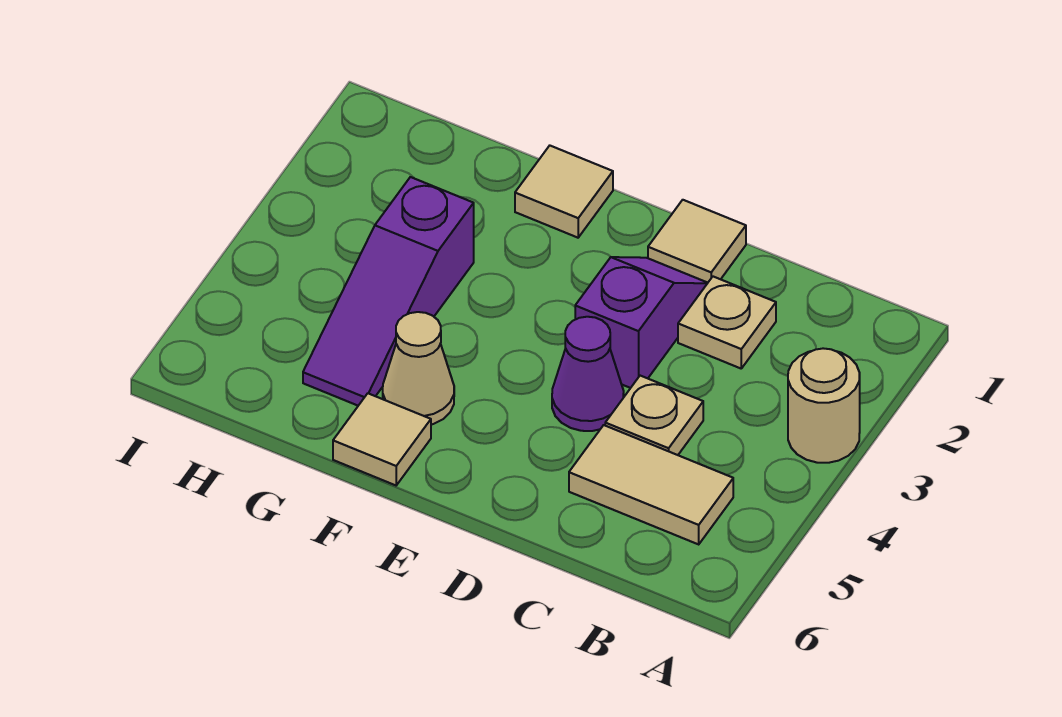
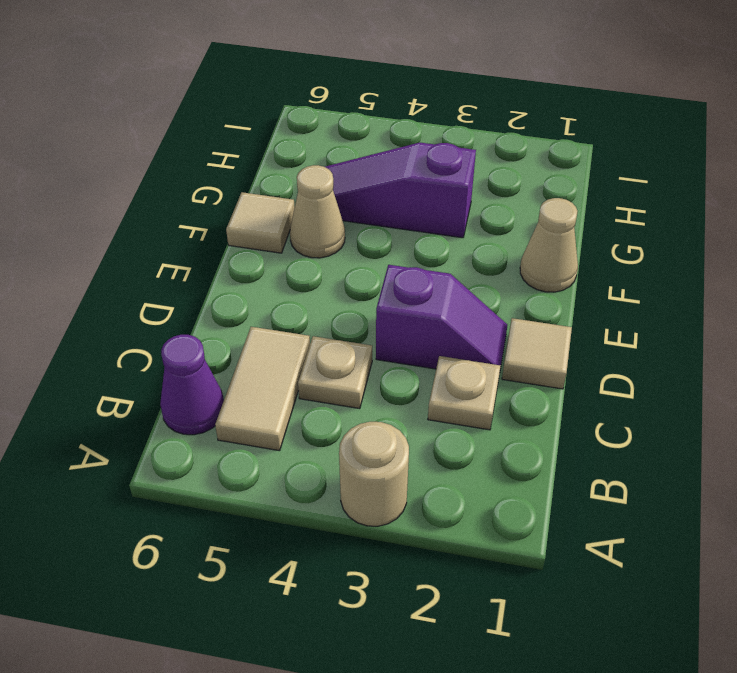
purple 1x1 cone [552,317,624,431] -> purple 1x1 cone moved to [160,335,224,435]
tan 1x1 tile [515,146,613,238] -> tan 1x1 cone [520,198,578,292]

